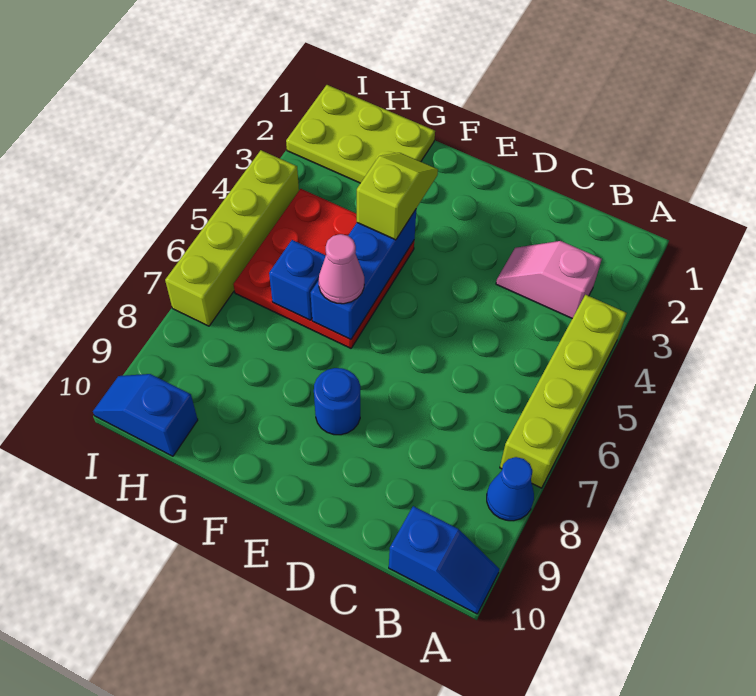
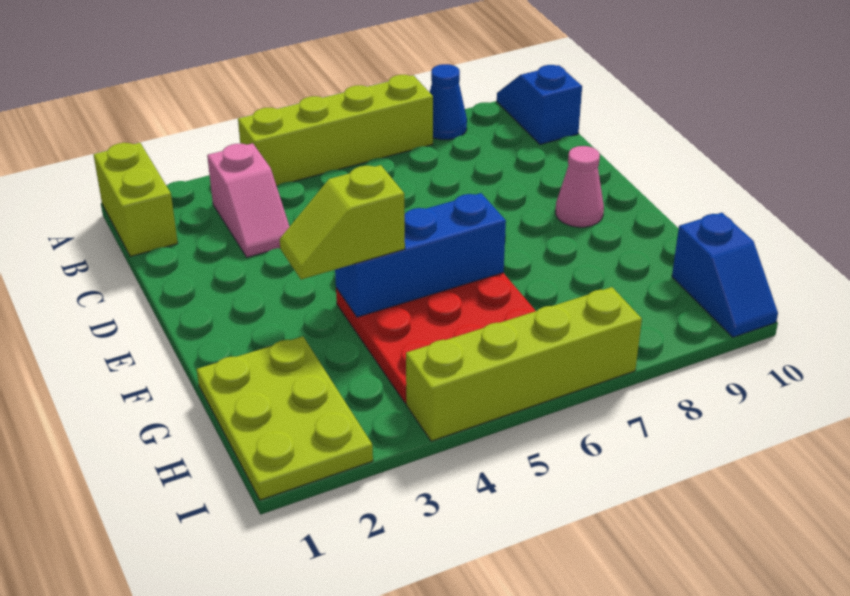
none -> lime 1x2 brick [93,143,178,257]
blue 1x1 round brick [314,368,360,435] -> none
pink 1x1 cone [319,234,364,304] -> pink 1x1 cone moved to [555,146,604,227]
blue 1x1 brick [269,240,326,320] -> none

